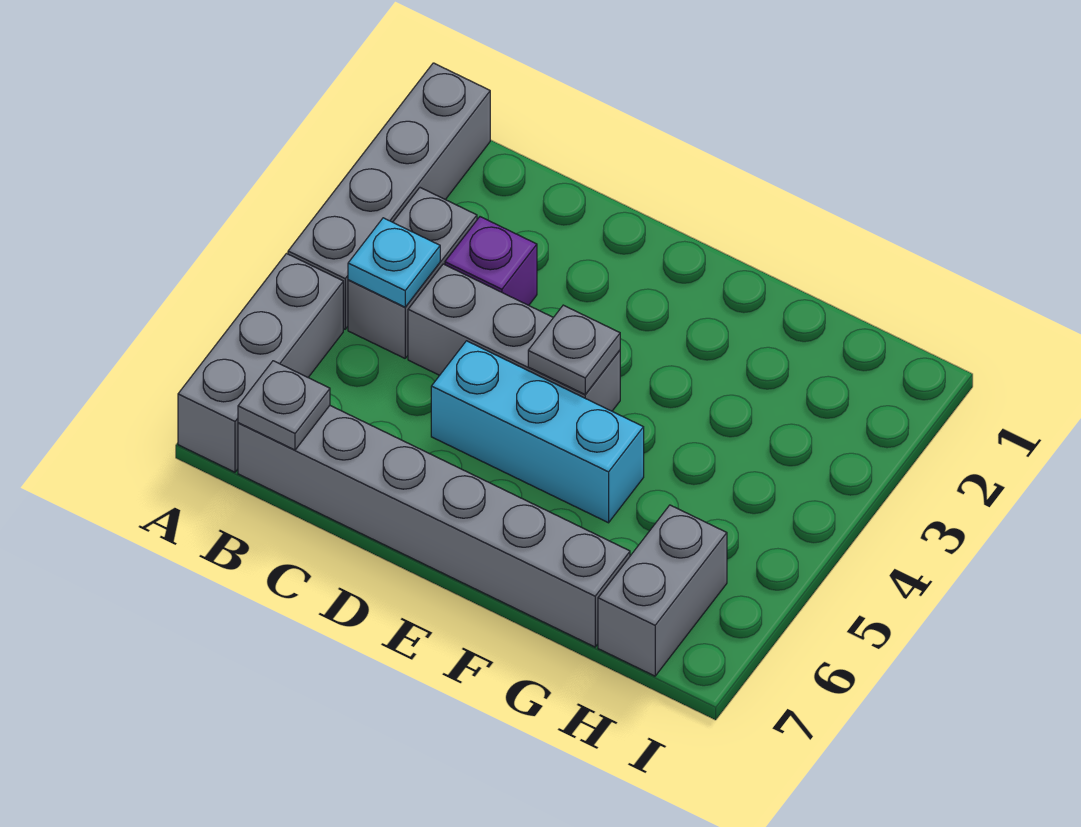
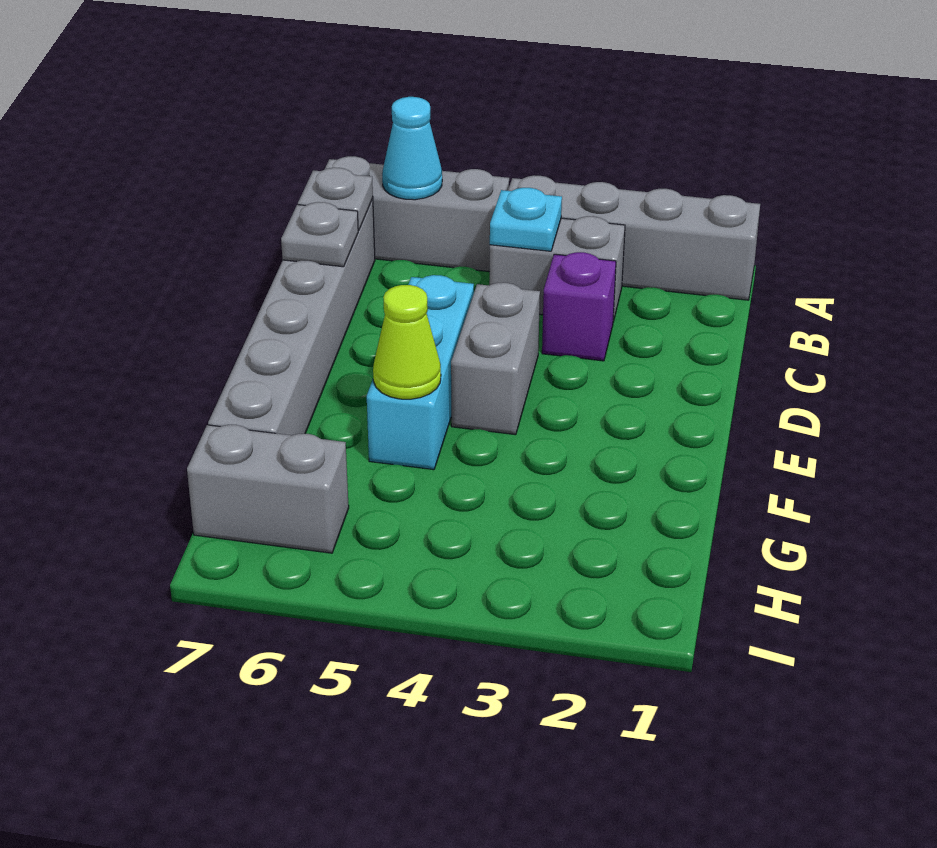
none -> cyan 1x1 cone [382,97,442,200]
grey 1x3 brick [408,264,620,411] -> grey 1x2 brick [451,283,540,435]
grey 1x1 plate [528,305,620,394] -> grey 1x1 plate moved to [281,202,358,267]
none -> lime 1x1 cone [373,285,441,399]

